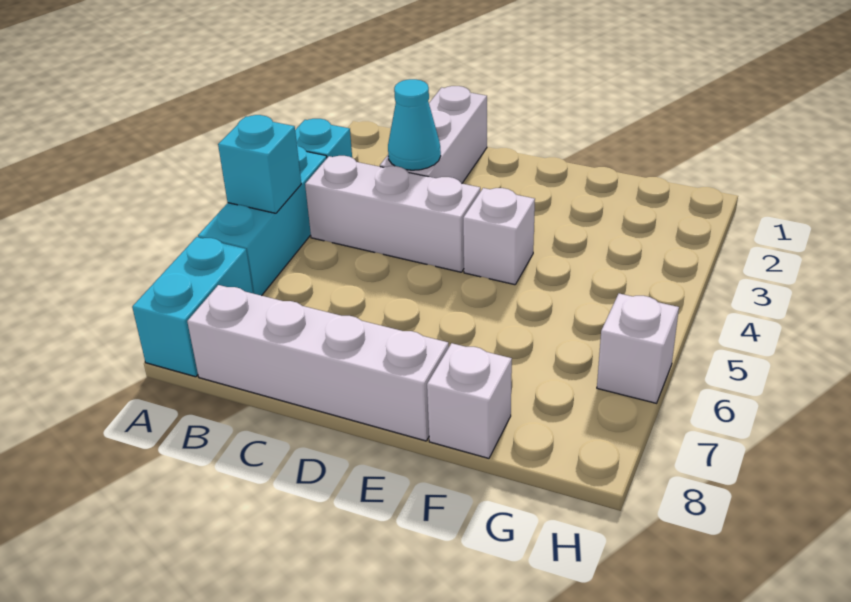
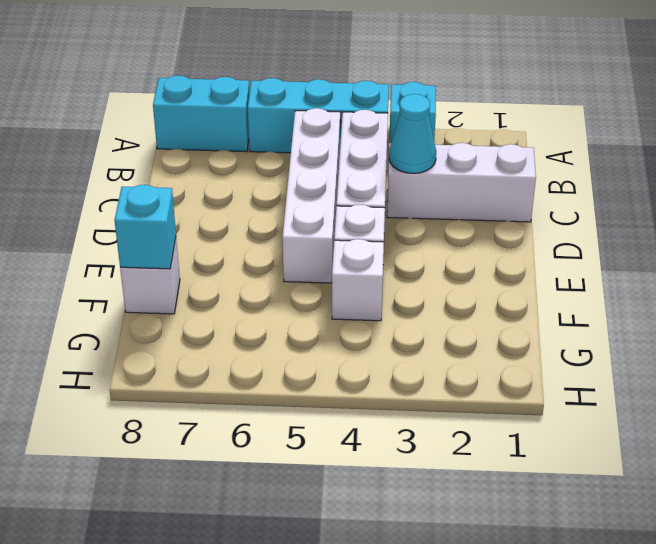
cyan 1x1 brick [218,115,301,213] -> cyan 1x1 brick moved to [114,185,176,269]
white 1x4 brick [187,285,449,441] -> white 1x4 brick moved to [282,108,340,283]
white 1x1 brick [597,294,679,403] -> white 1x1 brick moved to [332,239,384,321]

